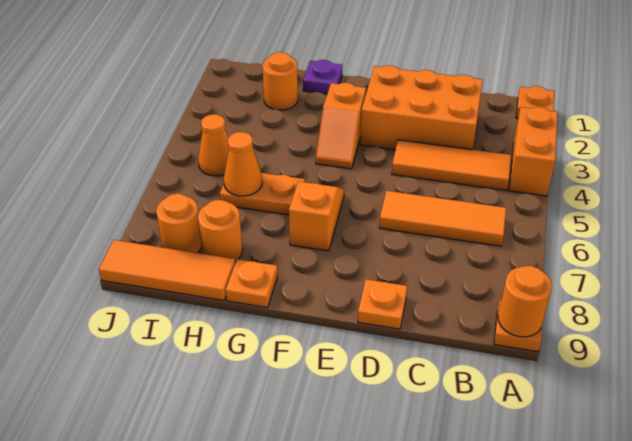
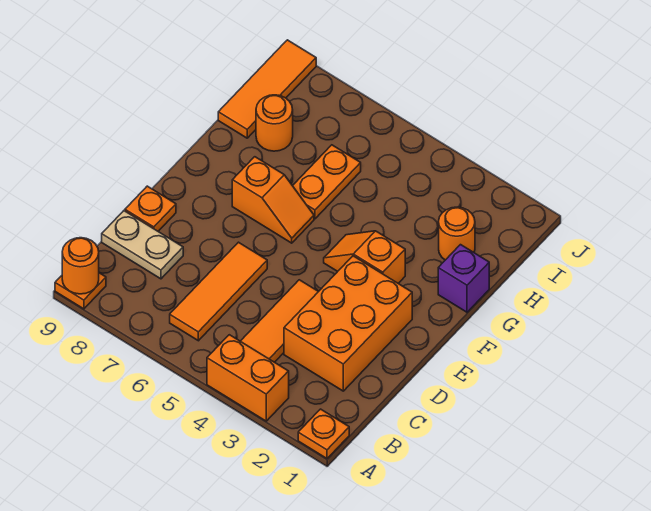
none -> tan 1x2 plate [102,211,183,279]
purple 1x1 plate [303,60,343,94] -> purple 1x1 brick [438,245,489,312]
orange 1x1 plate [226,259,278,308] -> none
orange 1x1 cone [224,132,262,196] -> none
orange 1x1 cone [198,114,229,176] -> none
orange 1x1 round brick [156,194,201,253] -> none

